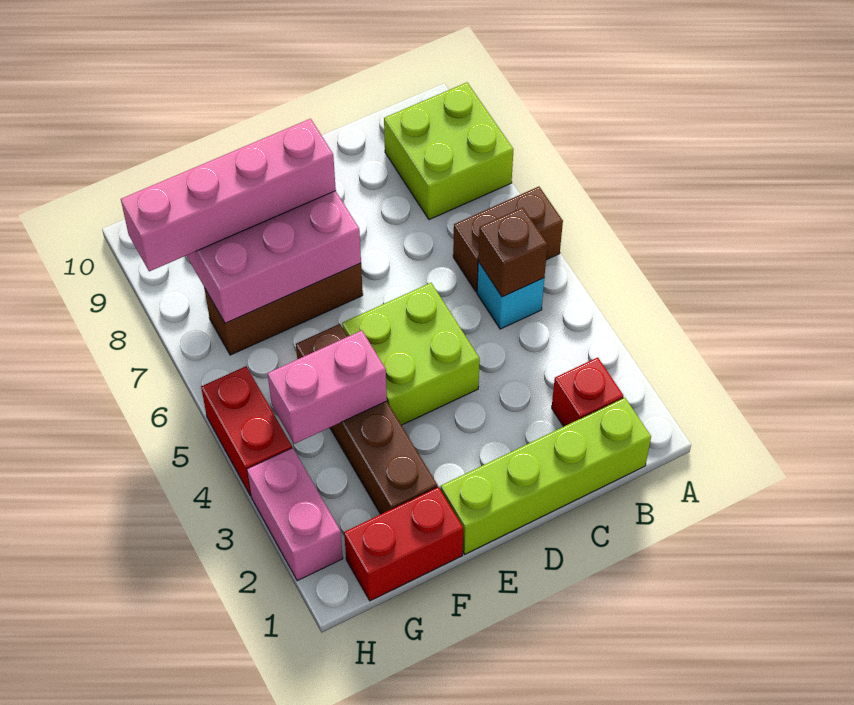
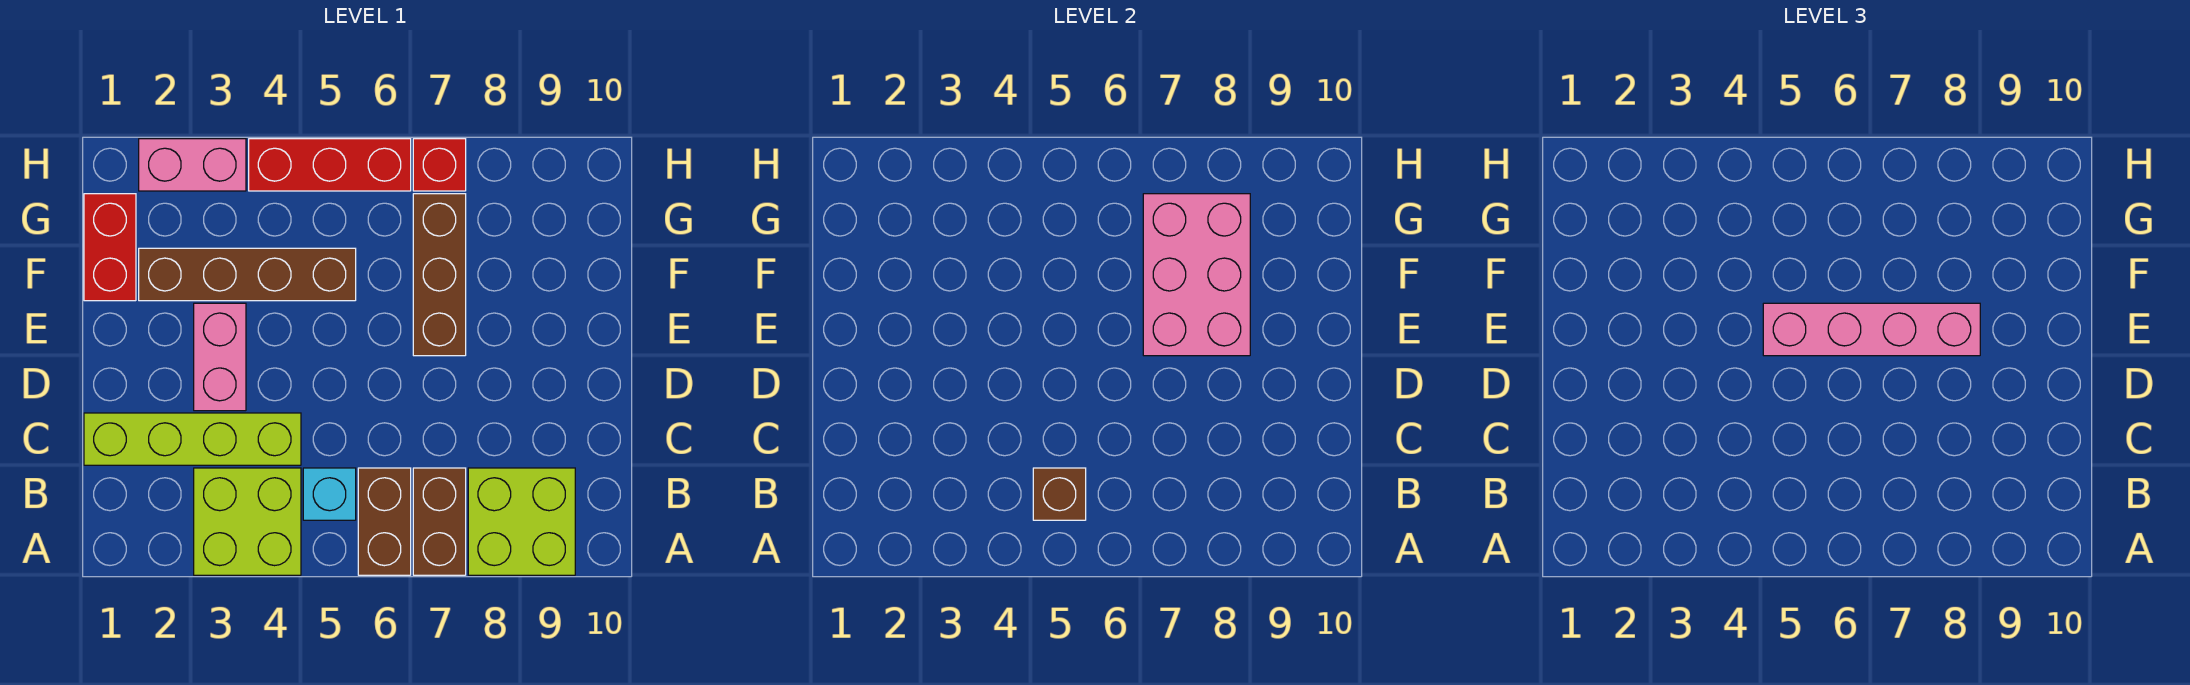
none -> brown 1x2 brick [413,468,466,575]
lime 1x4 brick [441,398,651,554] -> lime 1x4 brick turned to [84,413,301,465]
red 1x1 brick [552,357,623,427] -> red 1x1 brick moved to [413,139,466,191]
lime 2x2 brick [342,283,480,425] -> lime 2x2 brick moved to [194,468,301,575]
pink 1x4 brick [121,119,336,271] -> pink 1x4 brick turned to [1763,303,1980,356]
pink 1x2 brick [268,330,387,444] -> pink 1x2 brick moved to [194,303,246,411]
red 1x2 brick [201,366,292,496] -> red 1x3 brick [249,139,411,191]

